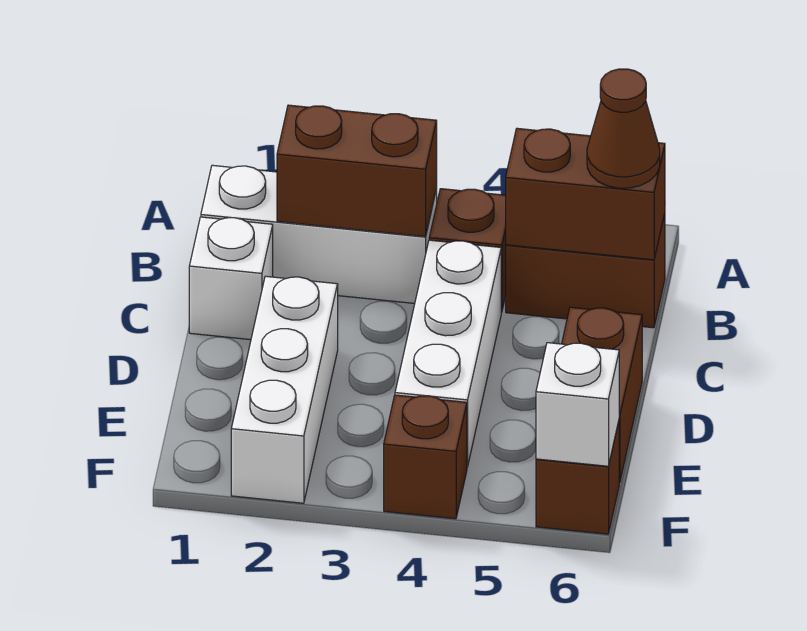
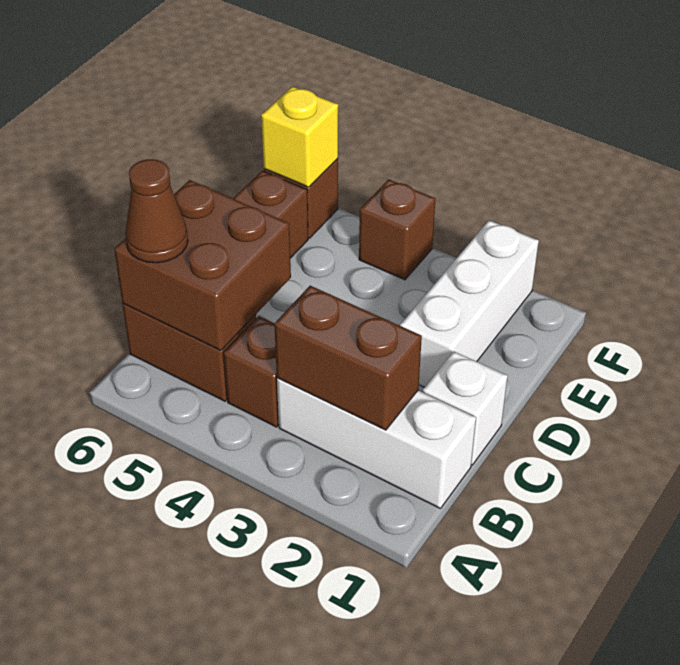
brown 1x2 brick [506,128,665,260] -> brown 2x2 brick [114,180,291,351]
white 1x3 brick [395,240,501,467] -> none
white 1x1 brick [536,343,619,466] -> yellow 1x1 brick [261,86,338,187]

